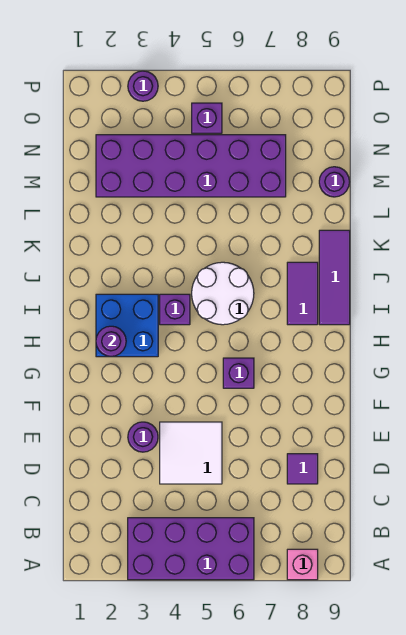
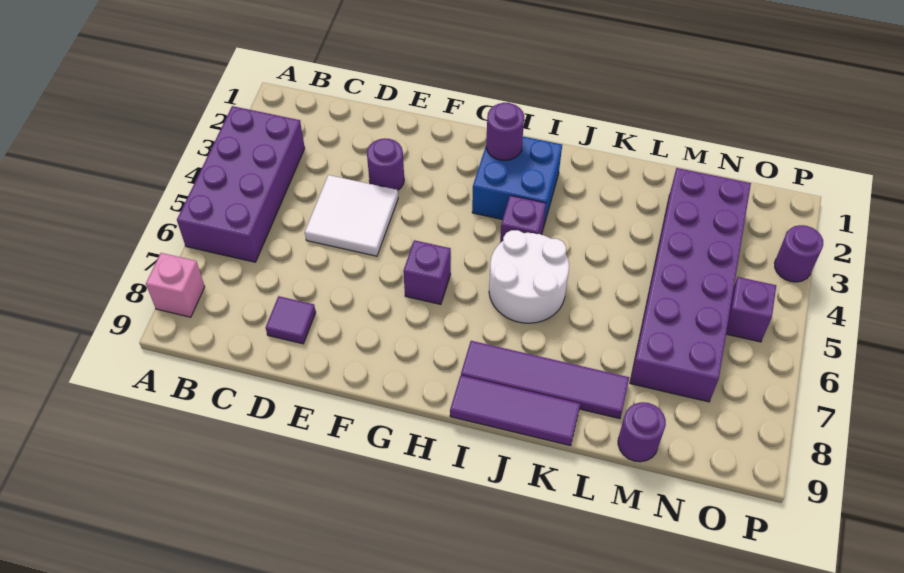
purple 1x2 tile [287,262,318,325] -> purple 1x4 tile [461,341,629,419]

